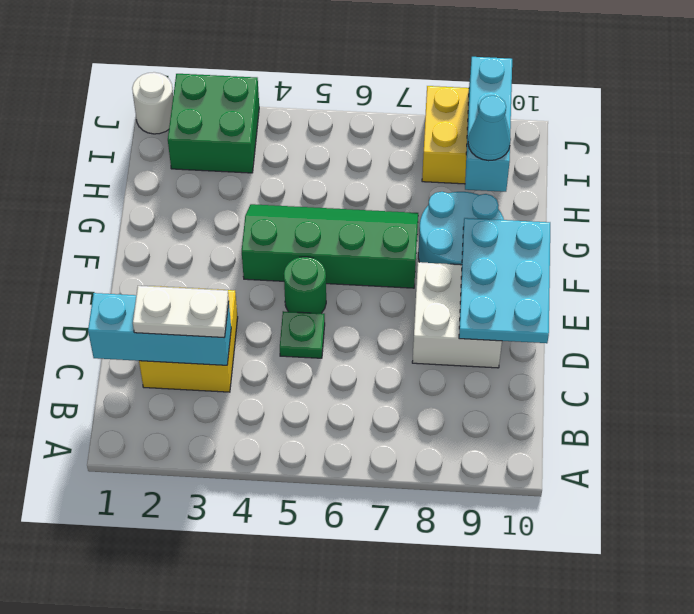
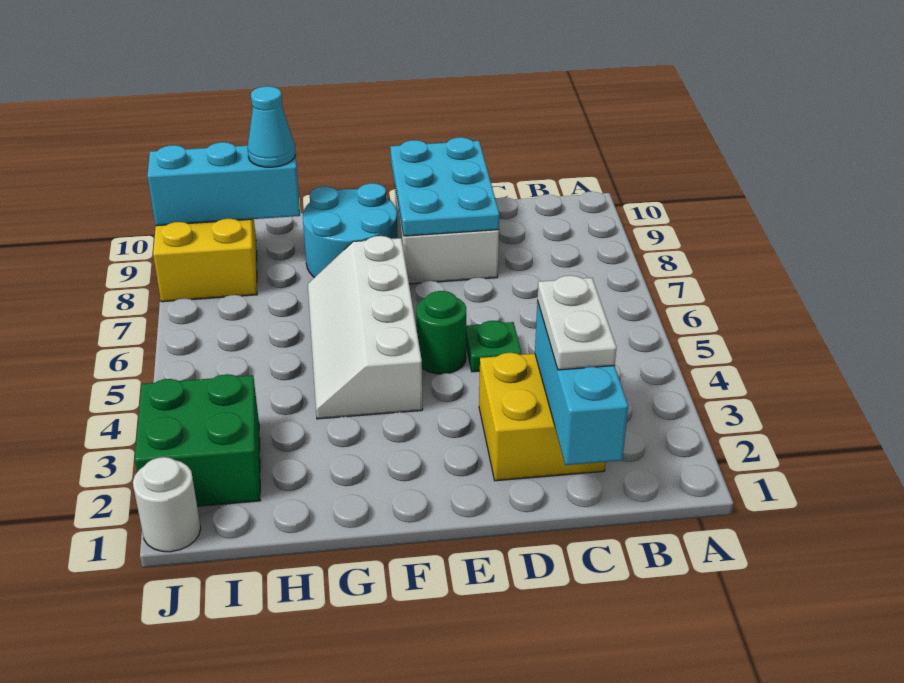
cyan 2x3 plate [459,218,550,343] -> cyan 2x3 plate turned to [390,137,499,236]
green 2x4 slope [242,204,418,288] -> white 2x4 slope [308,236,423,419]

